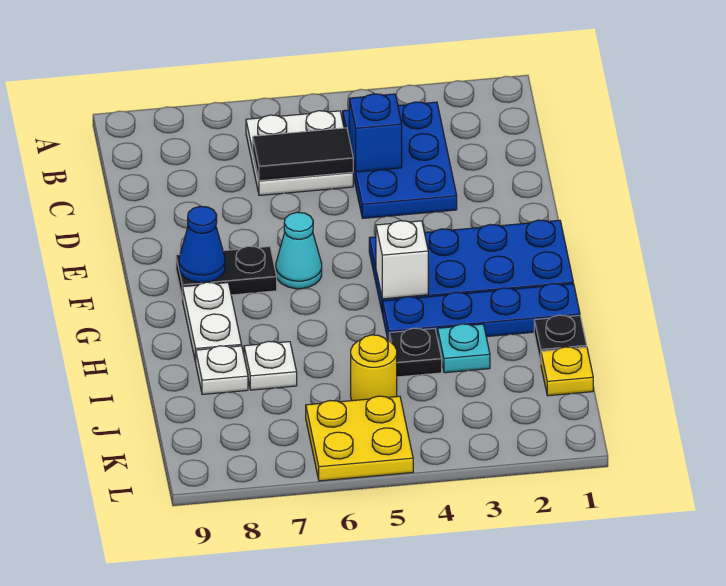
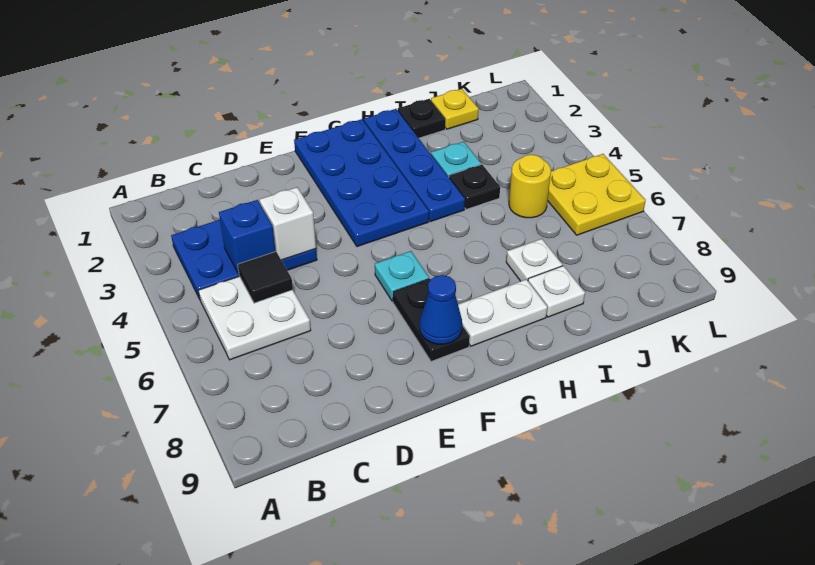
black 1x2 tile [253,128,353,181] -> black 1x1 tile [238,252,293,303]
cyan 1x1 cone [276,212,322,289] -> cyan 1x1 plate [375,251,429,301]
white 1x1 brick [376,221,428,299] -> white 1x1 brick moved to [260,187,316,260]

